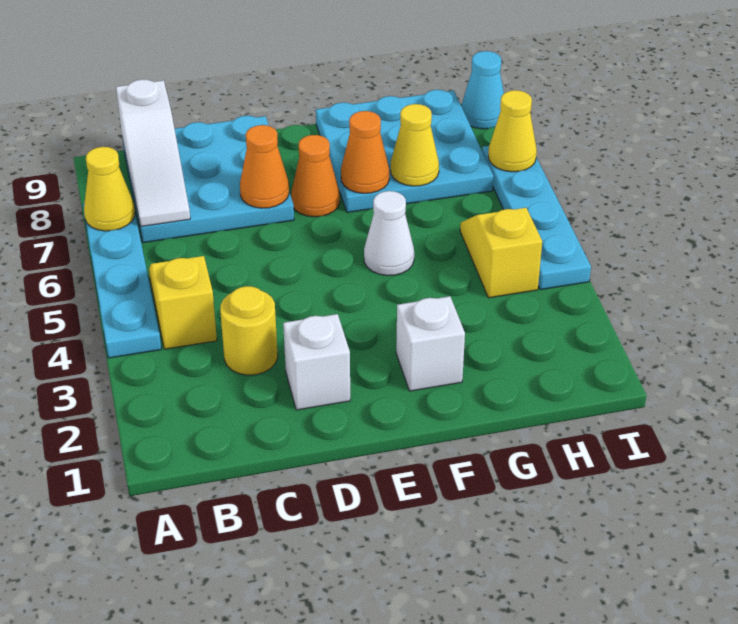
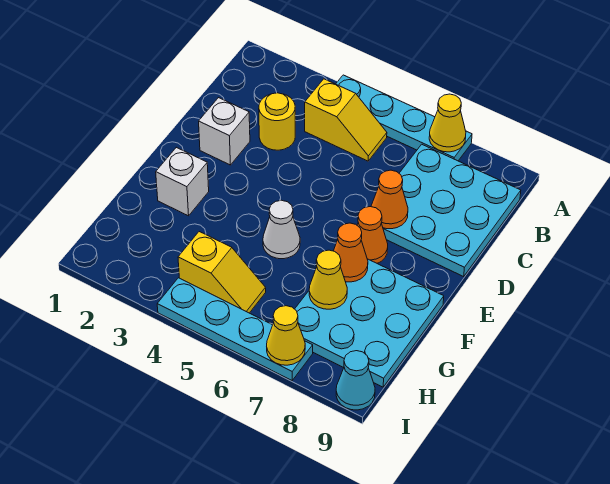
white 1x3 slope [116,79,190,226] -> none

